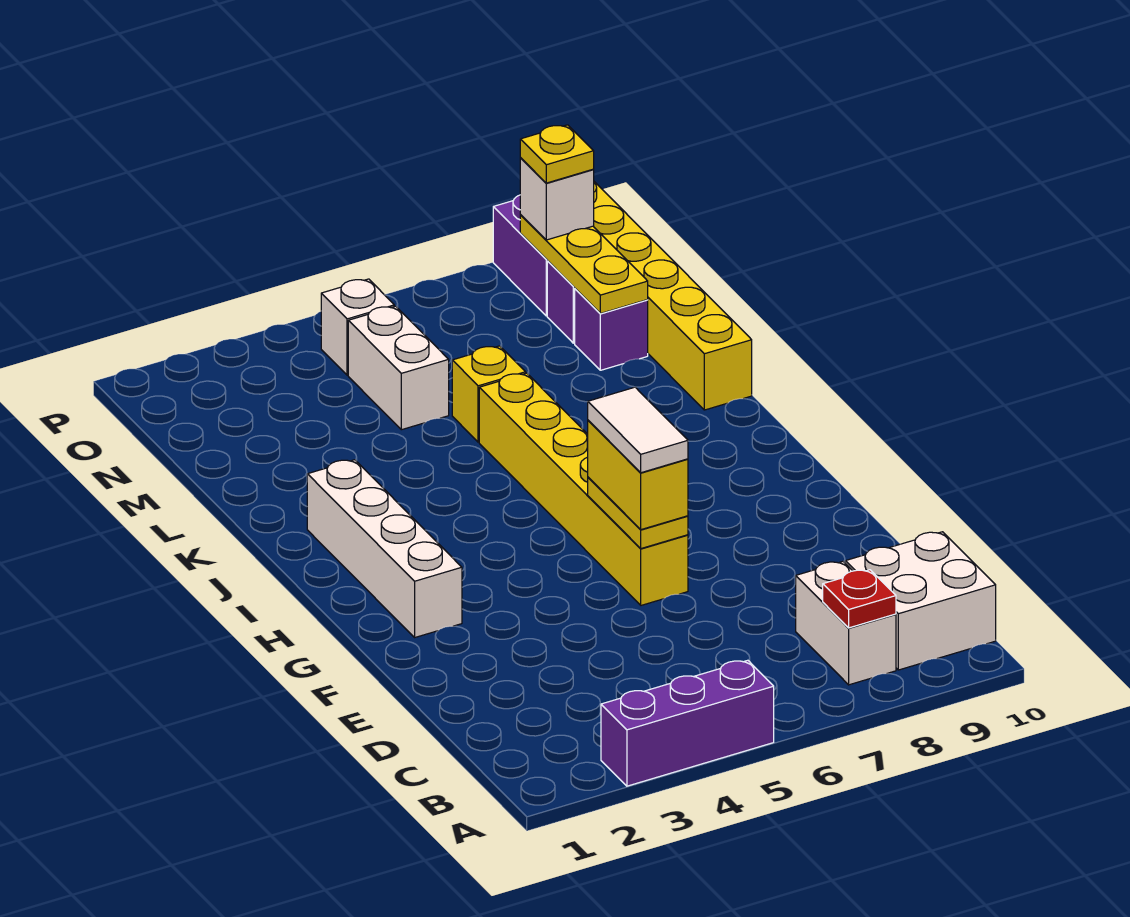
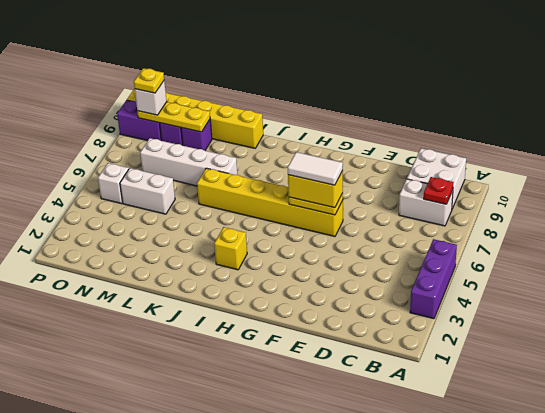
white 1x4 brick [307,460,462,637] -> white 1x4 brick moved to [140,138,237,186]
yellow 1x1 brick [452,346,526,442] -> yellow 1x1 brick moved to [214,227,247,270]

